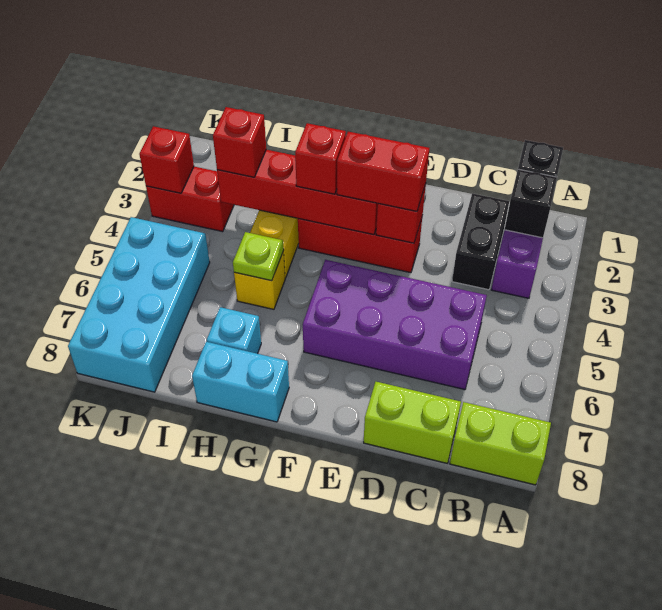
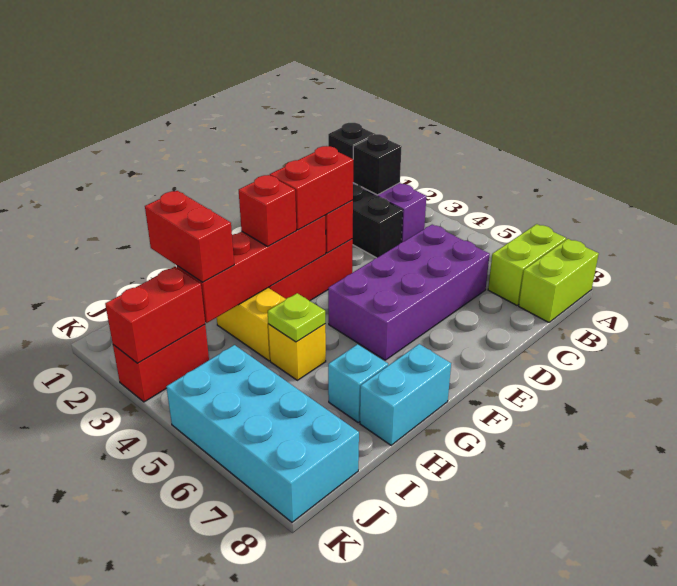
lime 1x2 brick [364,382,461,463] -> lime 1x2 brick moved to [488,224,566,305]
red 1x1 brick [213,107,266,177] -> red 1x2 brick [145,191,234,282]
red 1x1 brick [139,126,194,193] -> red 1x2 brick [105,267,205,363]

